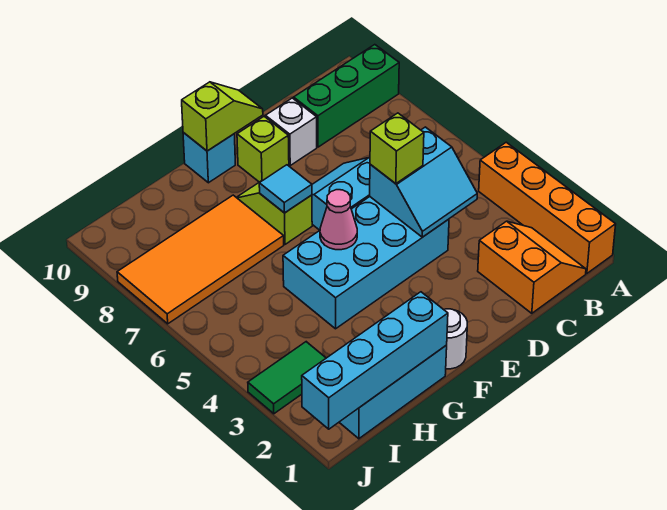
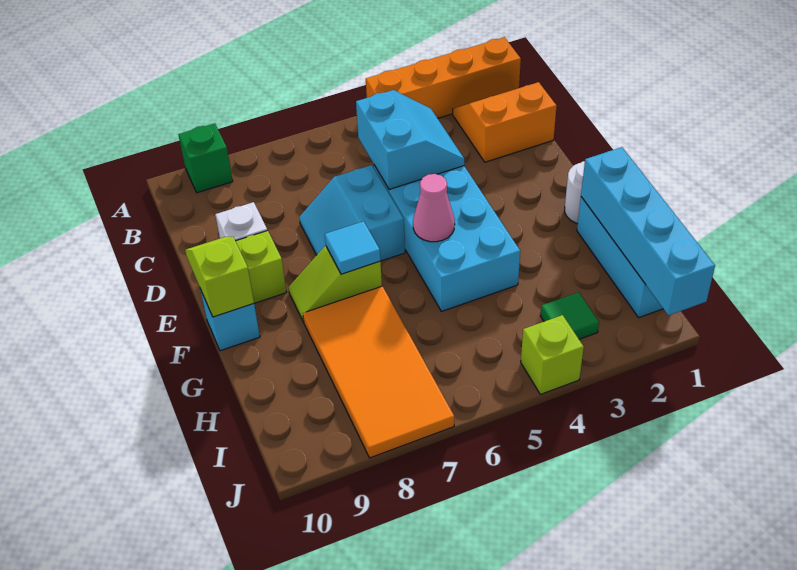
green 1x3 brick [294,45,399,147] -> green 1x1 brick [178,123,233,193]
lime 1x1 brick [370,113,424,184] -> lime 1x1 brick moved to [521,315,584,394]
green 1x2 tile [248,342,326,414] -> green 1x1 tile [541,292,599,339]

